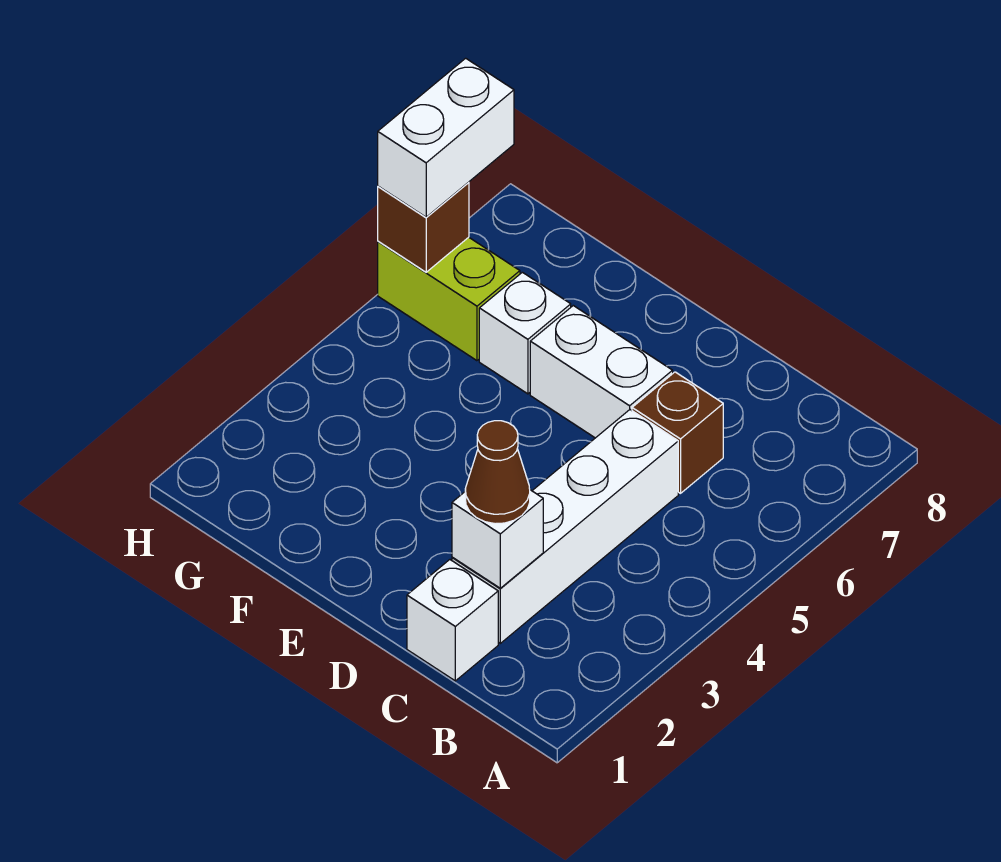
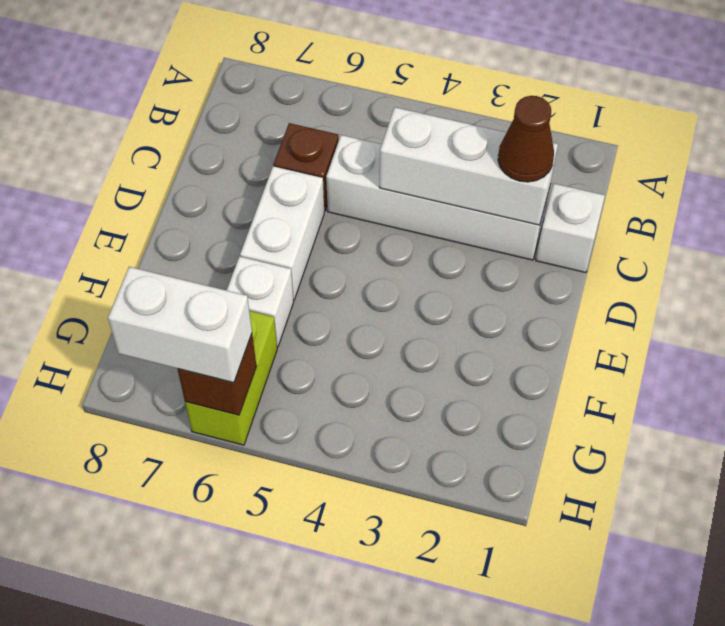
white 1x1 brick [452,490,543,588] -> white 1x3 brick [380,107,558,225]

